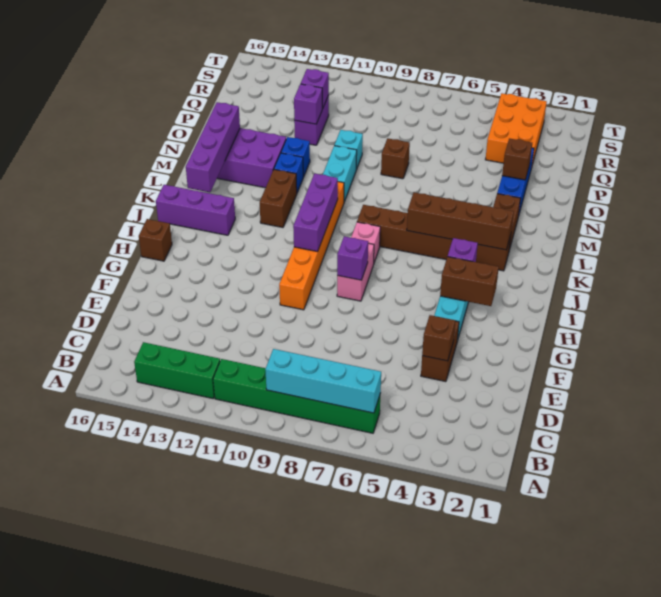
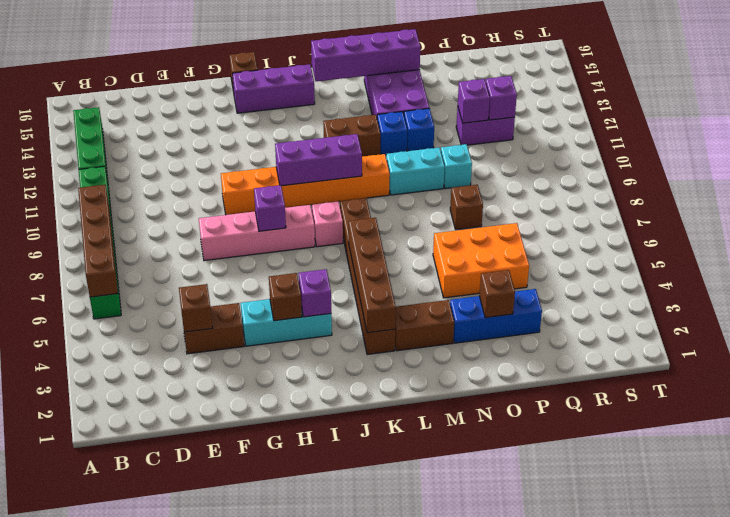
cyan 1x4 brick [265,349,381,413] -> brown 1x4 brick [78,185,118,297]
brown 1x2 brick [440,257,499,306] -> brown 1x1 brick [269,273,302,321]
pink 1x2 brick [337,243,374,301] -> pink 1x4 brick [199,205,315,261]
purple 1x3 brick [156,185,235,235] -> purple 1x3 brick turned to [232,64,315,113]
orange 2x3 brick [485,93,547,165] -> orange 2x3 brick moved to [433,223,529,298]

